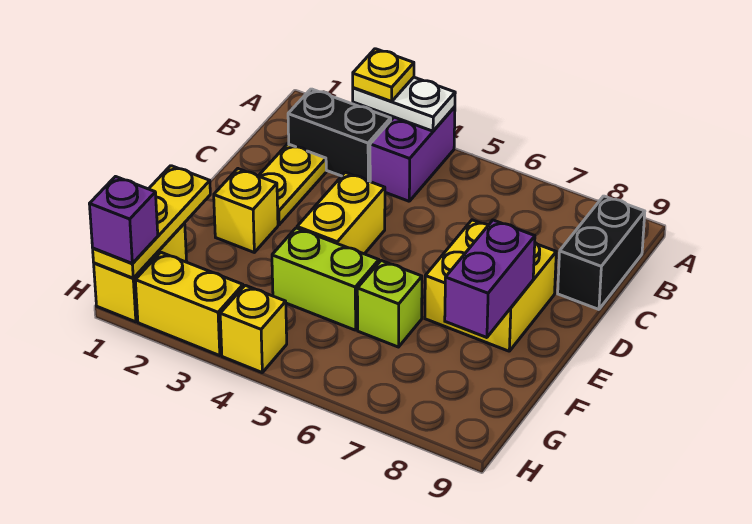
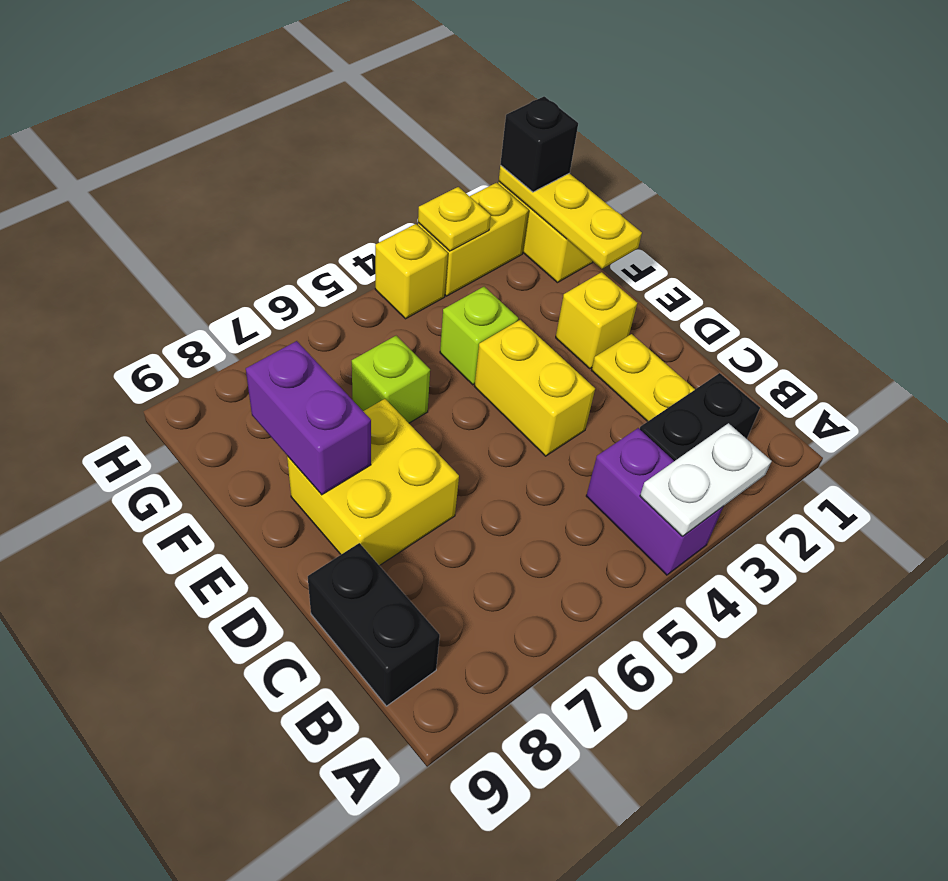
yellow 1x1 plate [353,49,414,101] -> yellow 1x1 plate moved to [418,187,491,251]
lime 1x2 brick [272,228,379,330] -> lime 1x1 brick [440,287,518,385]
purple 1x1 brick [90,177,158,264] -> black 1x1 brick [500,96,578,192]

